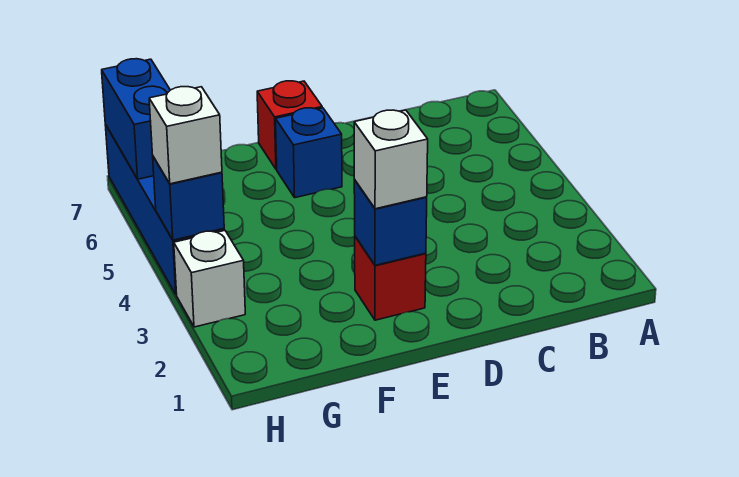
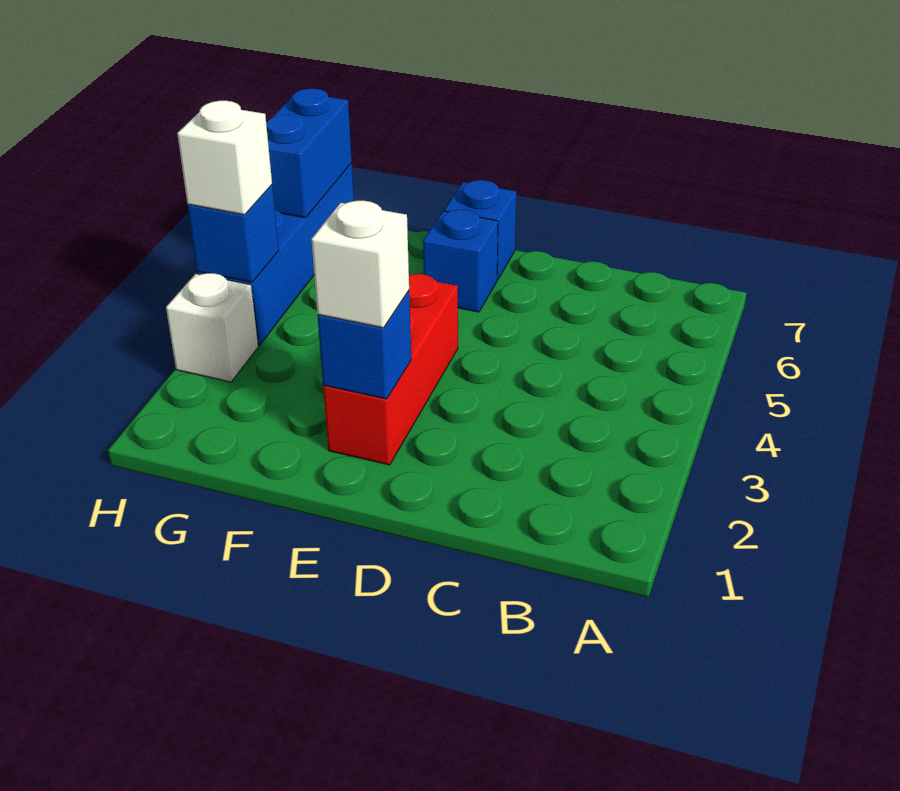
red 1x1 brick [355,237,426,320] -> red 1x3 brick [323,274,458,465]
red 1x1 brick [257,81,322,169] -> blue 1x1 brick [444,180,516,280]

